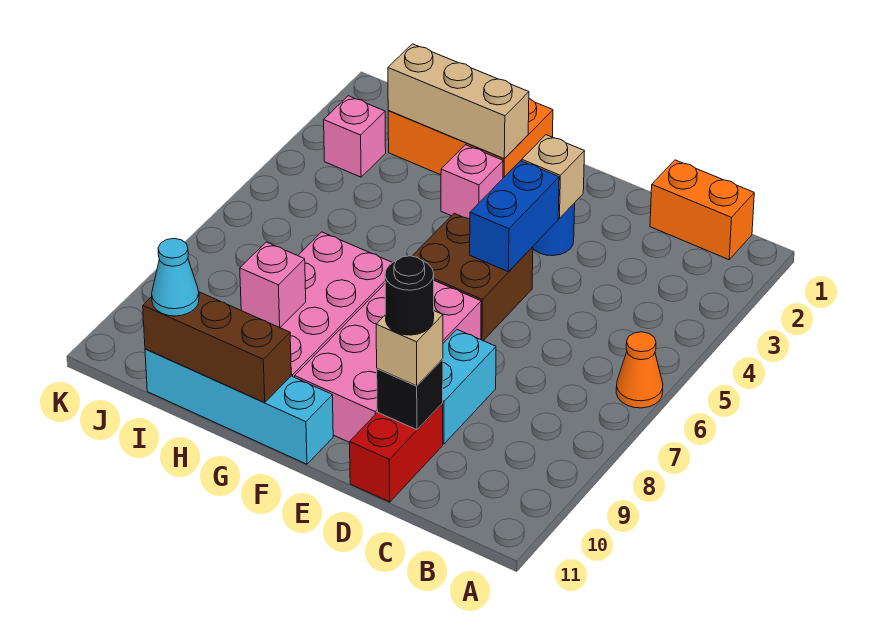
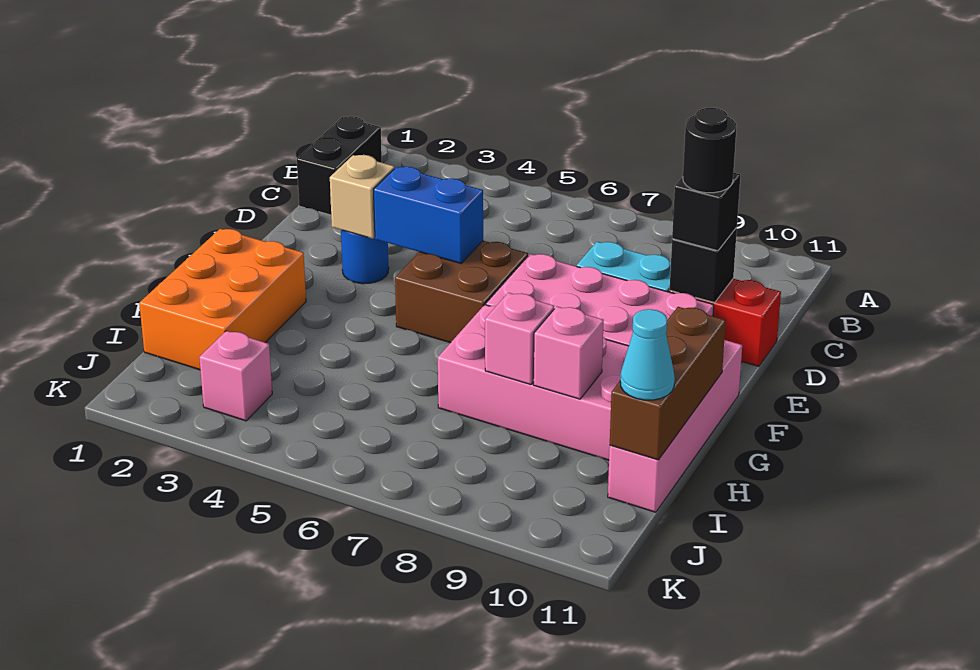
orange 1x1 cone [616,332,663,408] -> none
orange 1x2 brick [650,160,754,260] -> black 1x2 brick [297,116,382,215]
tan 1x1 brick [376,311,443,386] -> black 1x1 brick [672,173,740,251]
cyan 1x4 brick [145,349,333,464] -> pink 1x4 brick [608,340,742,512]
tan 1x3 brick [388,44,529,159] -> none
pink 1x1 brick [441,145,503,219] -> pink 1x1 brick moved to [485,293,554,385]

